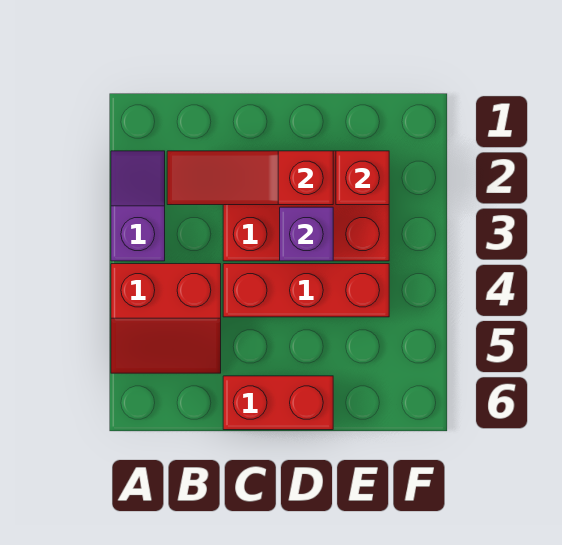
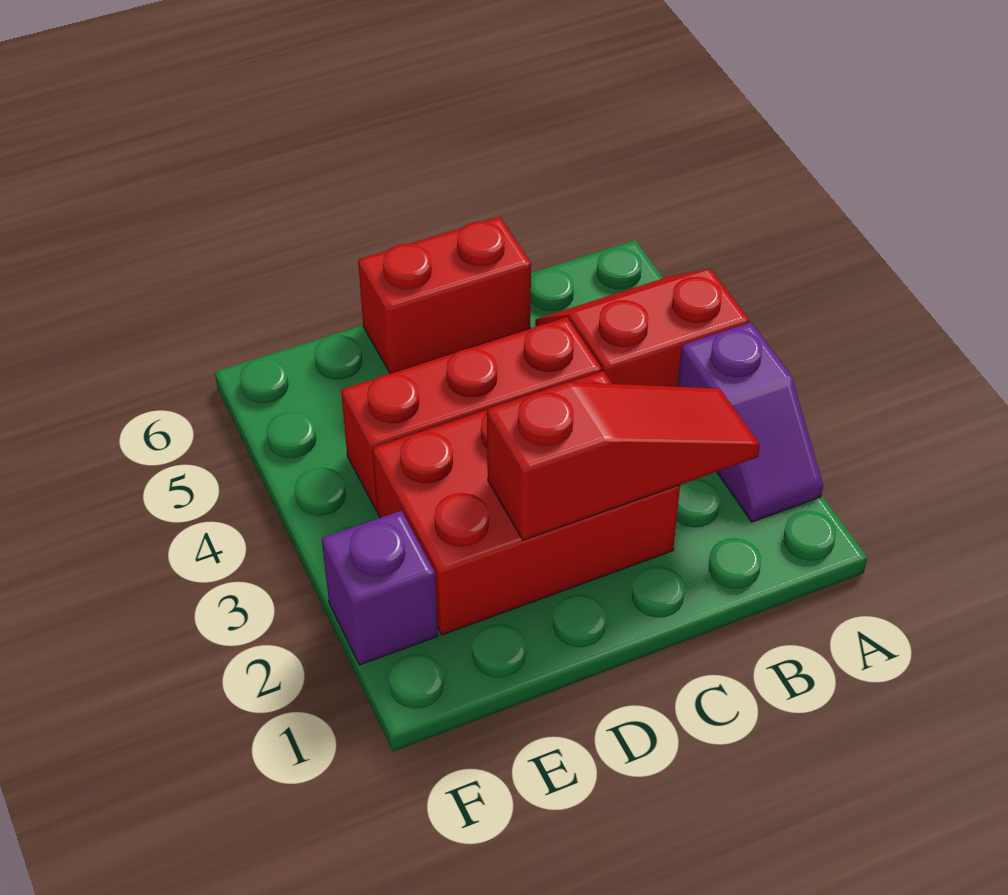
purple 1x1 brick [280,207,333,261] -> purple 1x1 brick moved to [322,511,438,665]
red 1x1 brick [336,151,389,205] -> none

